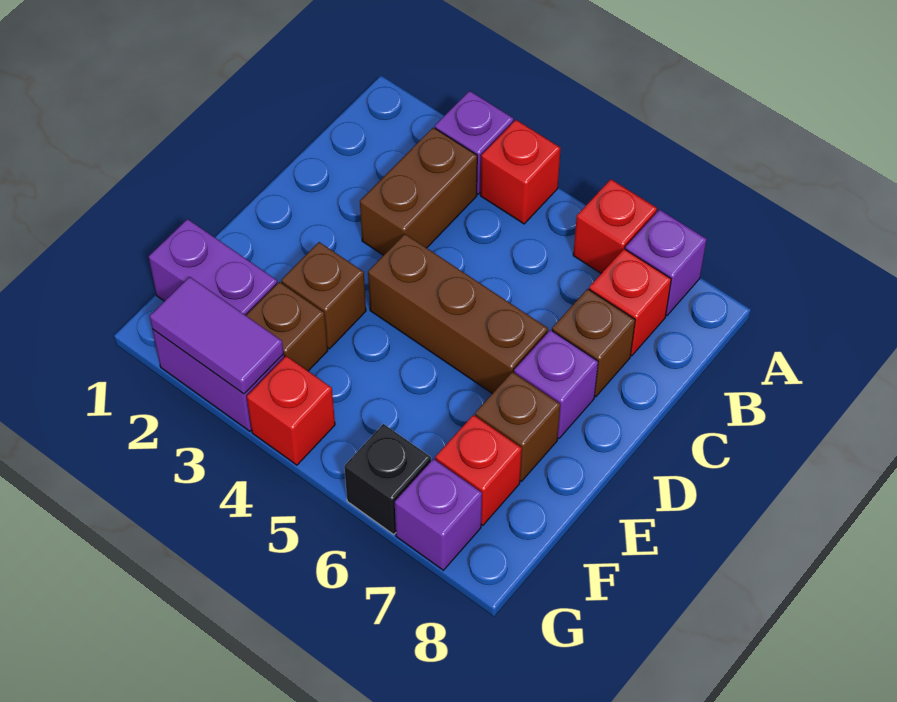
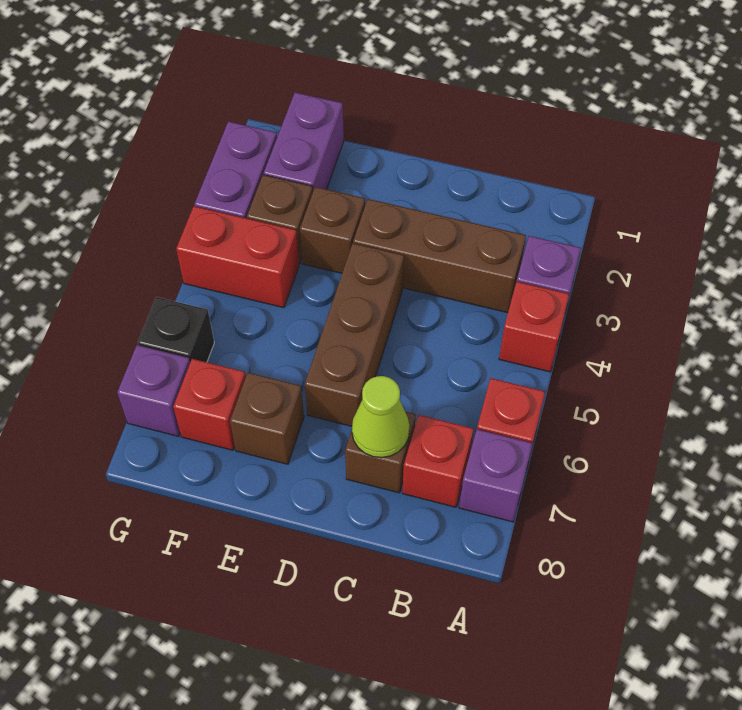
brown 1x2 brick [360,127,477,255] -> brown 1x3 brick [353,199,526,313]
none -> lime 1x1 cone [352,376,410,458]
purple 1x1 brick [514,330,598,439] -> none
purple 1x2 tile [150,277,284,394] -> none
red 1x1 brick [247,356,335,465] -> red 1x2 brick [176,206,299,308]

